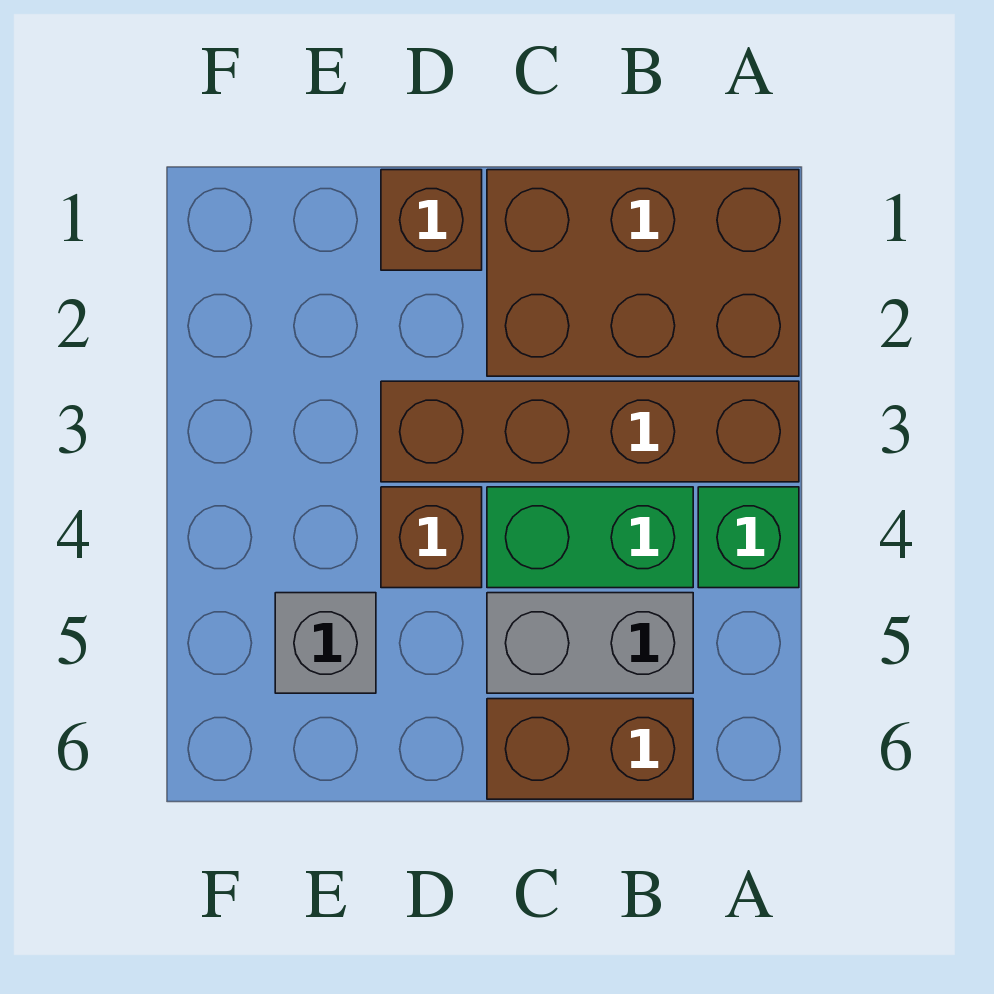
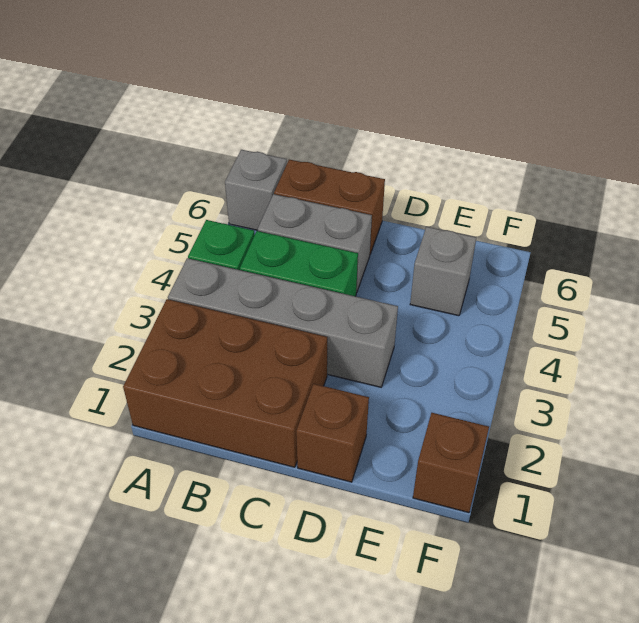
brown 1x4 brick [381,381,799,482] -> grey 1x4 brick [168,258,398,387]
none -> grey 1x1 brick [225,150,287,230]
brown 1x1 brick [381,487,482,588] -> brown 1x1 brick moved to [413,413,489,513]

